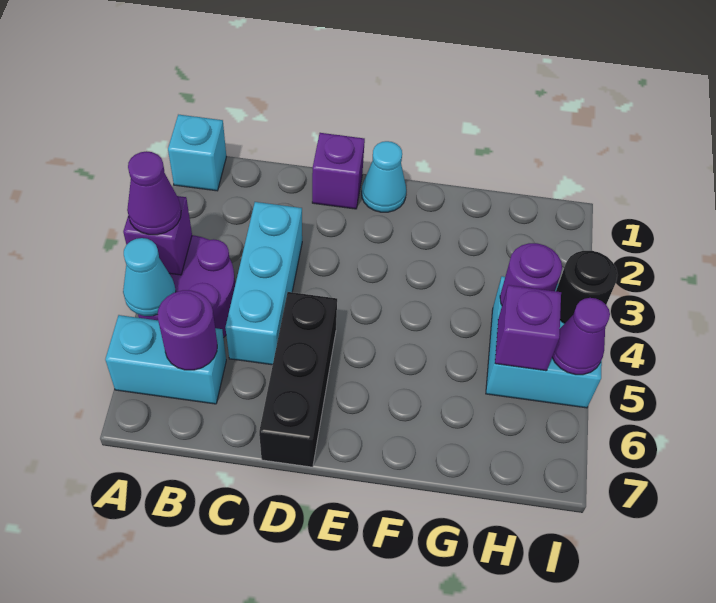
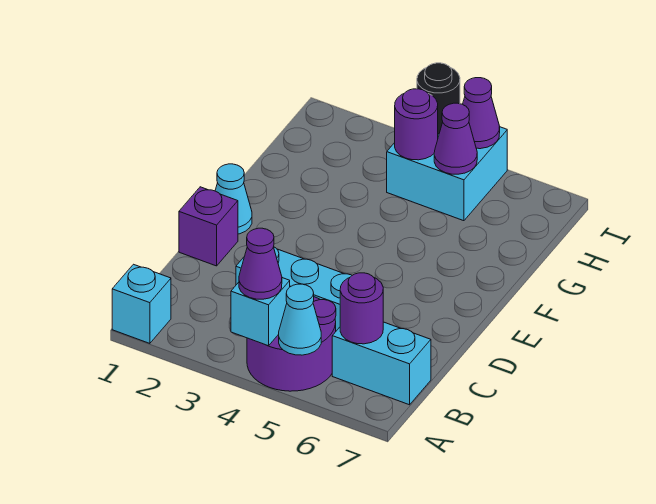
purple 1x1 brick [123,196,192,275] -> cyan 1x1 brick [231,278,290,346]
cyan 1x2 brick [105,315,226,404] -> cyan 1x2 brick turned to [332,322,431,405]
black 1x3 brick [259,292,337,467] -> none
purple 1x1 brick [495,285,561,371] -> purple 1x1 cone [434,103,477,174]

